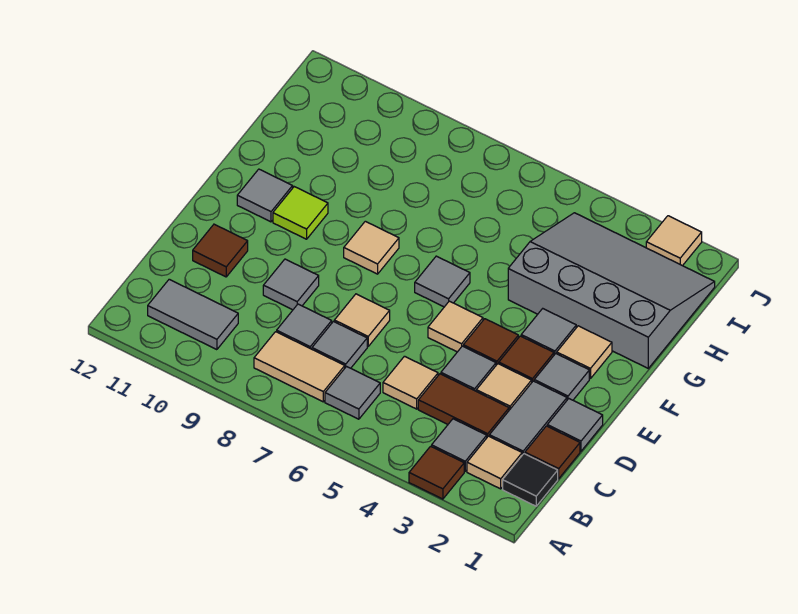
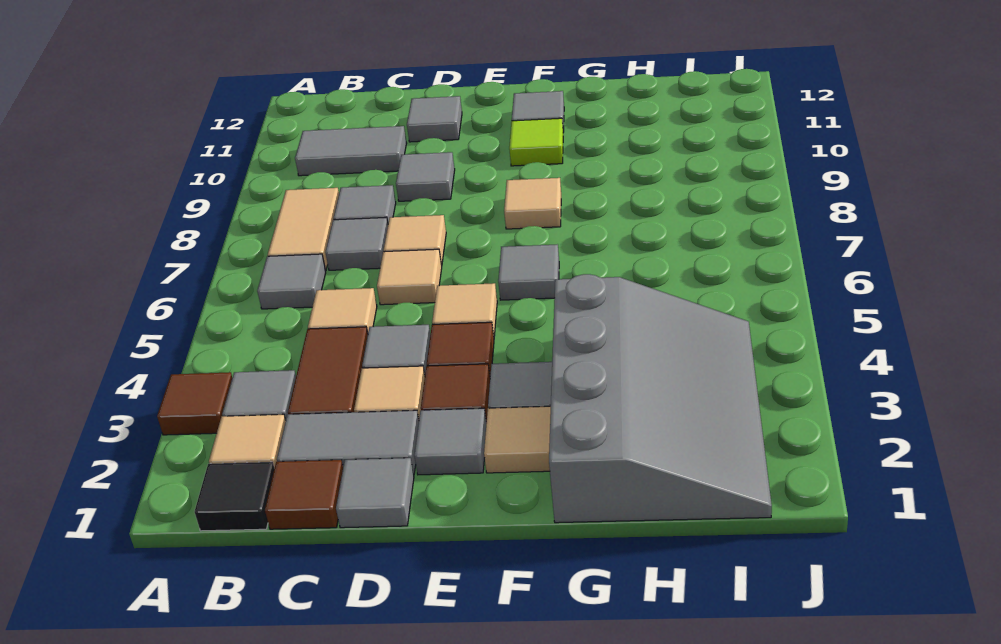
grey 1x2 tile [148,279,238,350] -> grey 1x2 tile turned to [295,126,407,176]
brown 1x1 tile [193,224,248,277] -> grey 1x1 tile [407,96,462,142]
tan 1x1 tile [646,216,702,266] -> tan 1x1 tile moved to [377,249,442,305]

